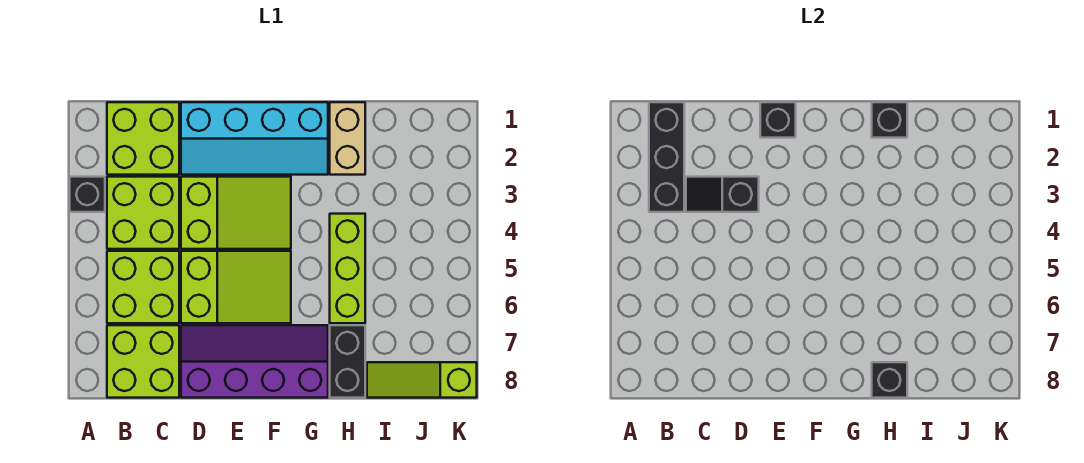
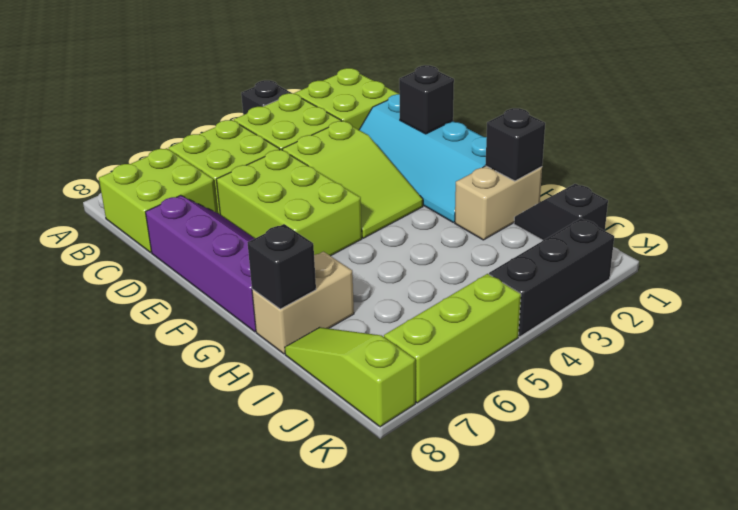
black 1x3 brick [649,102,684,212] -> black 1x3 brick moved to [489,218,614,337]
black 1x2 slope [686,177,759,212] -> black 1x2 slope moved to [514,184,608,240]
lime 2x3 slope [181,251,291,323] -> lime 2x3 brick [216,149,362,256]
lime 1x3 brick [330,214,365,323] -> lime 1x3 brick moved to [384,274,521,403]
black 1x2 brick [330,325,365,398] -> tan 1x2 brick [252,252,354,354]

